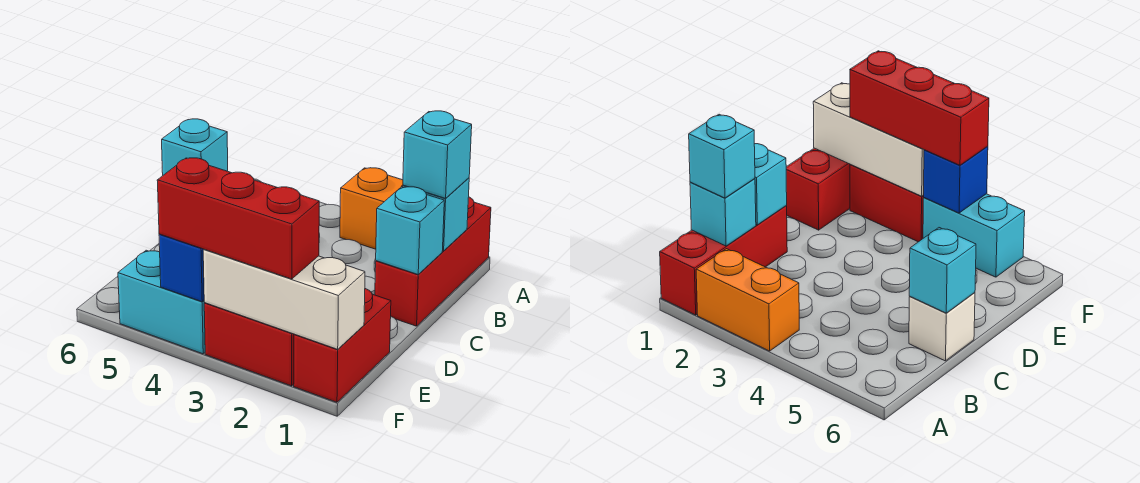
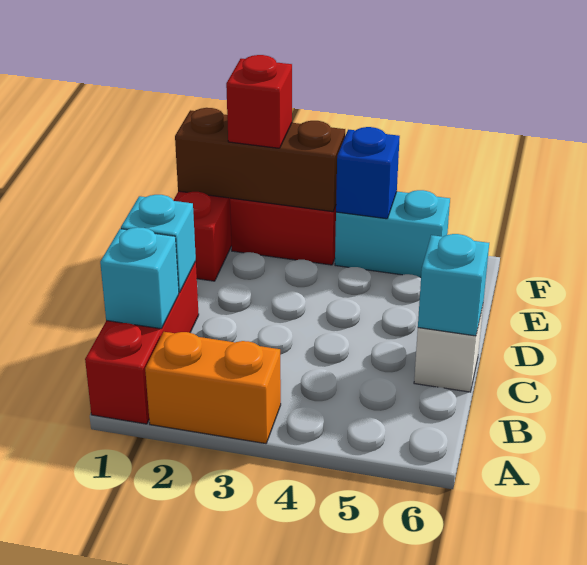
cyan 1x1 brick [403,111,472,198] -> none
white 1x3 brick [203,249,365,349] -> brown 1x3 brick [175,108,345,212]
red 1x3 brick [157,158,319,279] -> red 1x1 brick [226,55,292,148]

